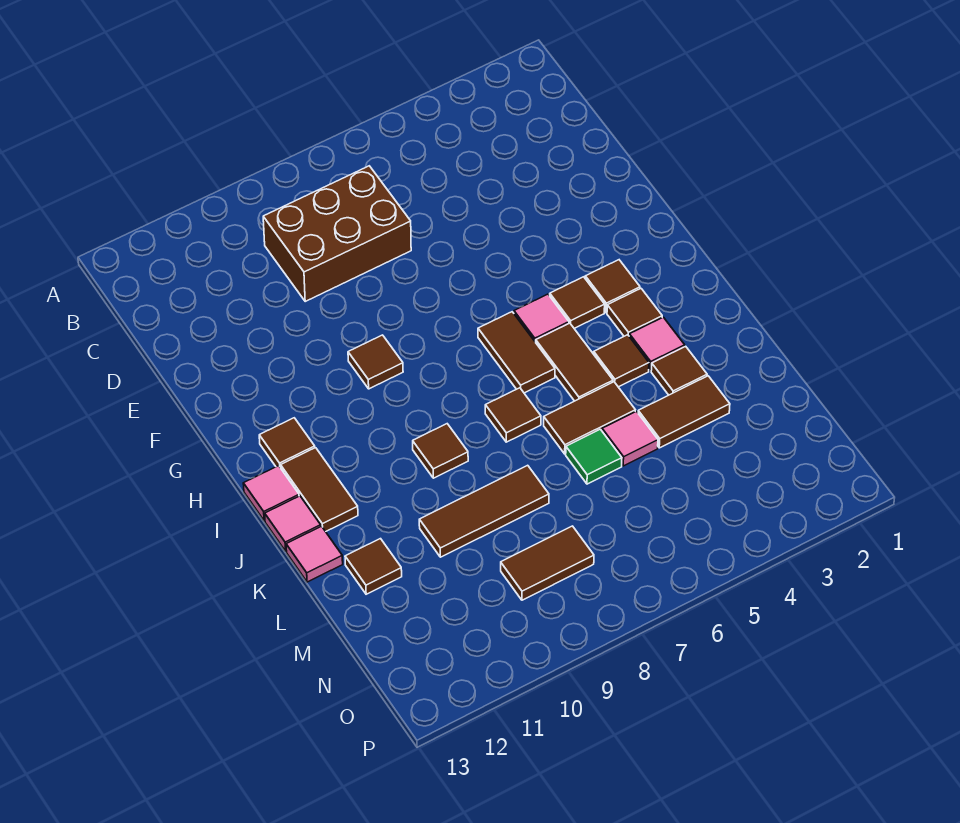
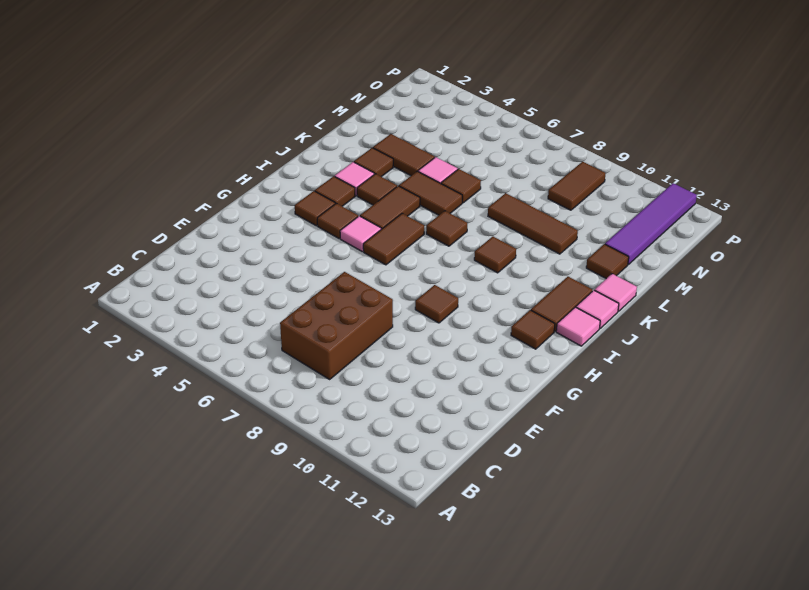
brown 2x3 brick [263,166,411,301] -> brown 2x3 brick turned to [280,272,393,379]
green 1x1 tile [566,429,622,484] -> brown 1x1 tile [441,169,481,203]
none -> purple 1x4 tile [605,183,697,265]
brown 1x2 tile [501,526,594,600] -> brown 1x2 tile turned to [548,162,606,210]

